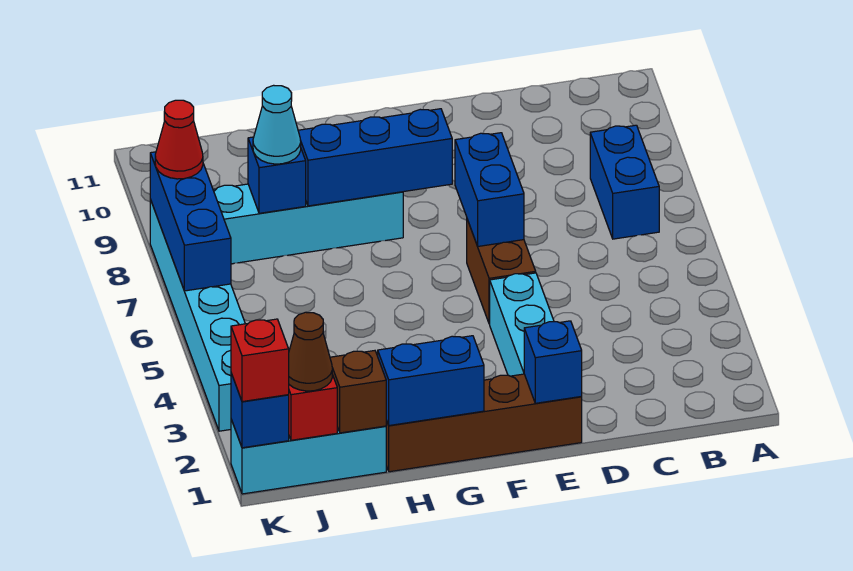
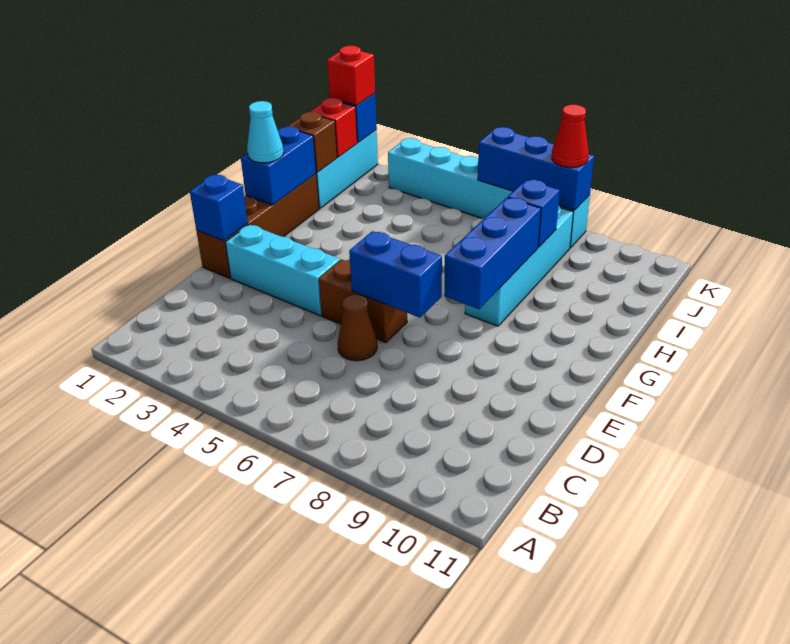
blue 1x2 brick [590,125,659,239] -> none
cyan 1x1 cone [253,85,301,164] -> cyan 1x1 cone moved to [247,101,283,163]
brown 1x1 cone [289,312,332,391] -> brown 1x1 cone moved to [338,294,377,361]

